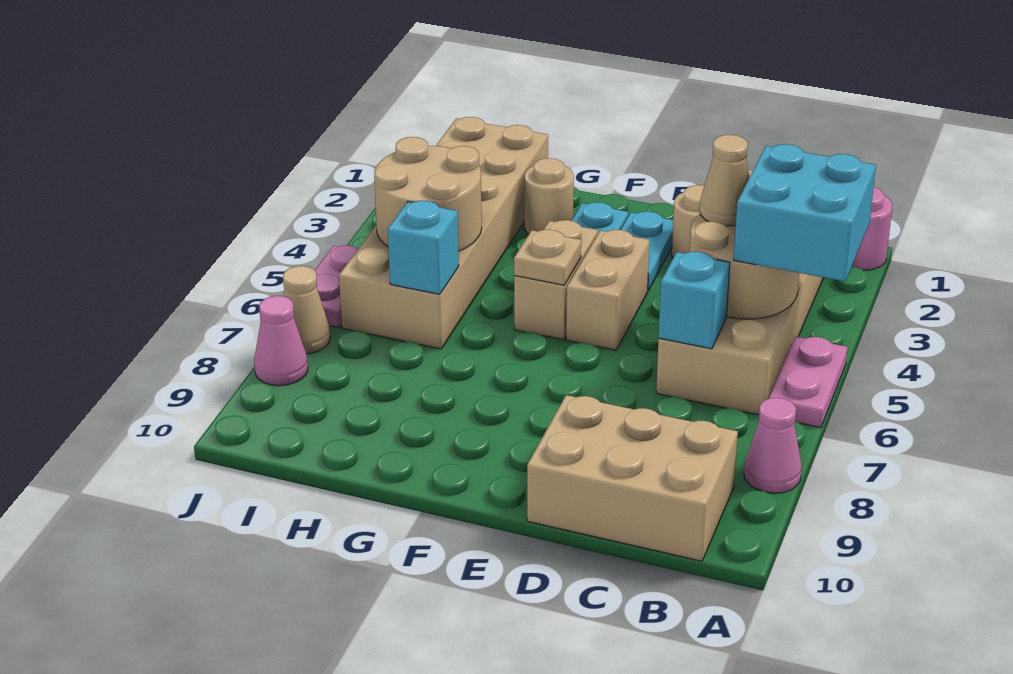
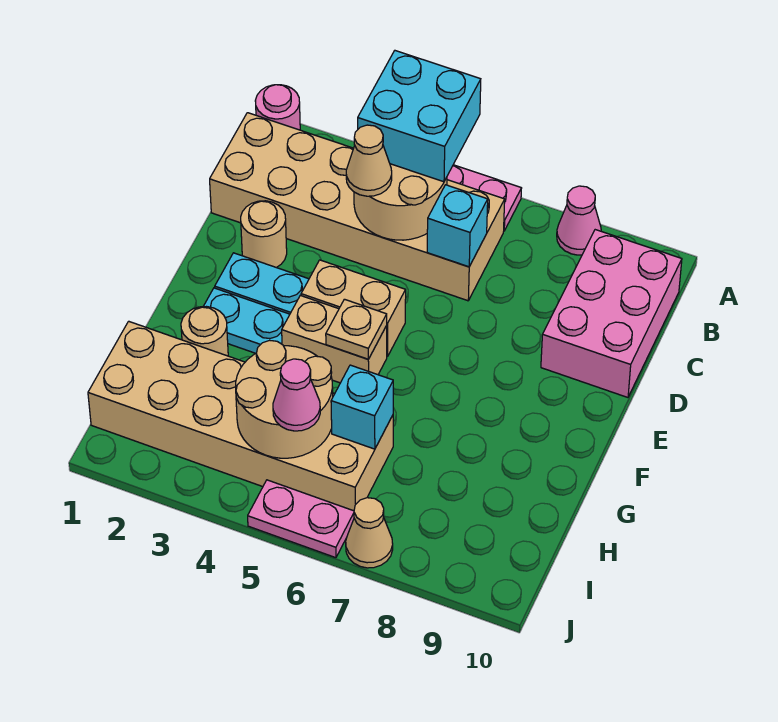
tan 2x3 brick [527,395,738,561] -> pink 2x3 brick [541,230,682,397]
pink 1x1 cone [254,296,308,386] -> pink 1x1 cone moved to [273,359,320,431]

